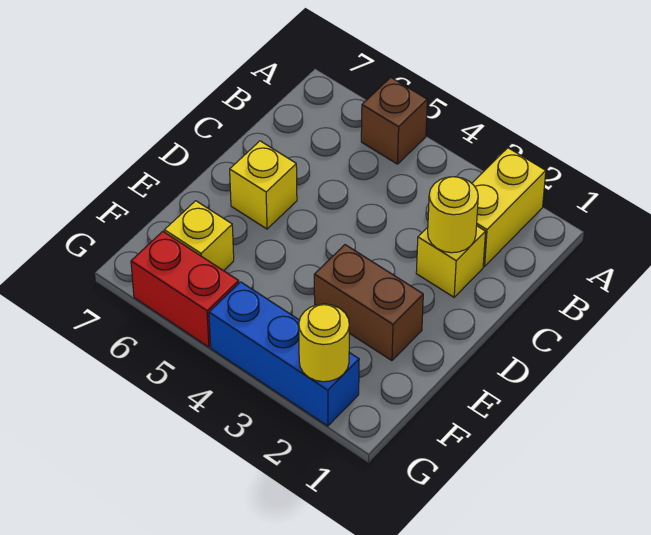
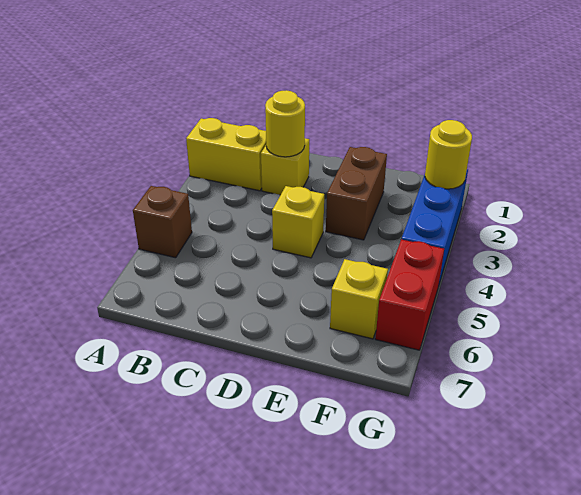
yellow 1x1 brick [230,141,297,229] -> yellow 1x1 brick moved to [272,186,324,258]

